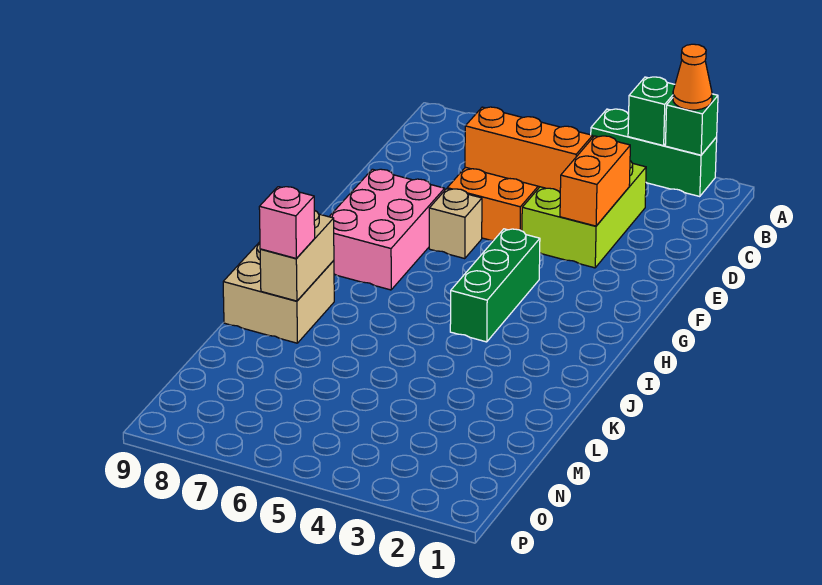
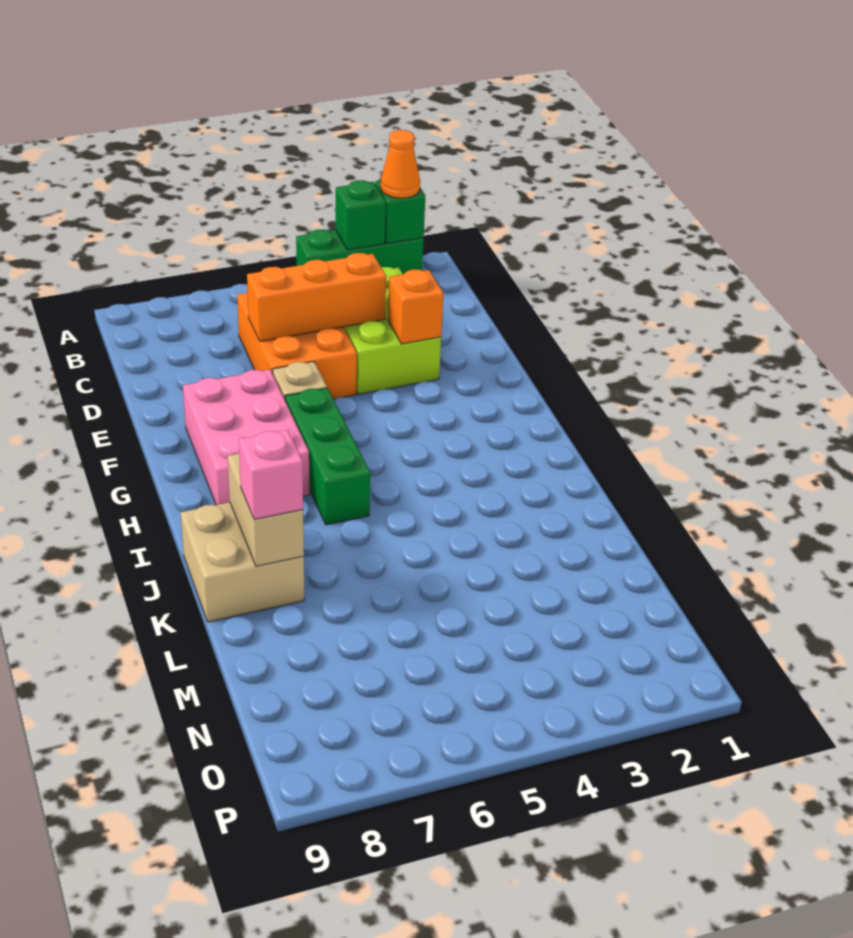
orange 1x2 brick [560,136,630,226] -> orange 1x1 brick [388,270,444,344]
green 1x3 brick [450,229,540,342] -> green 1x3 brick moved to [285,388,370,525]

